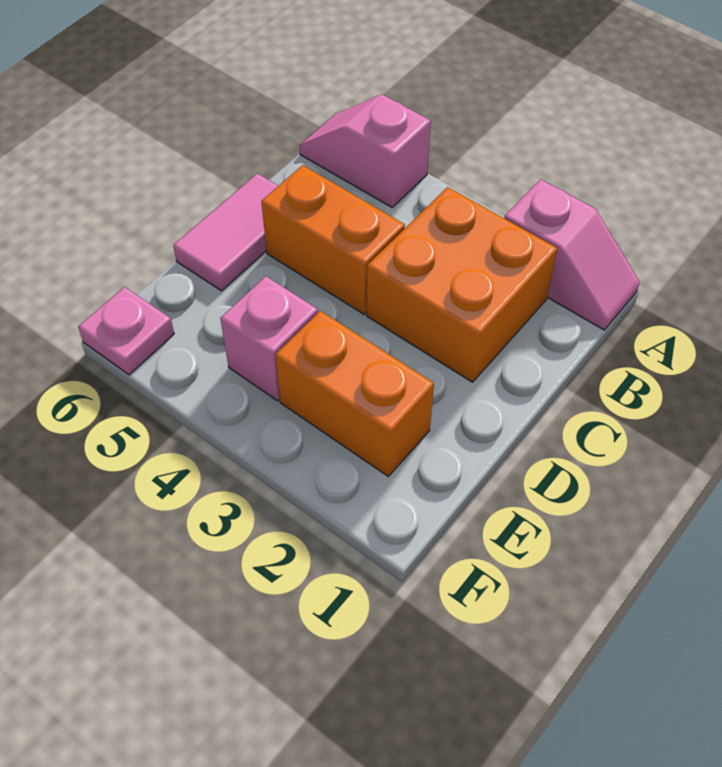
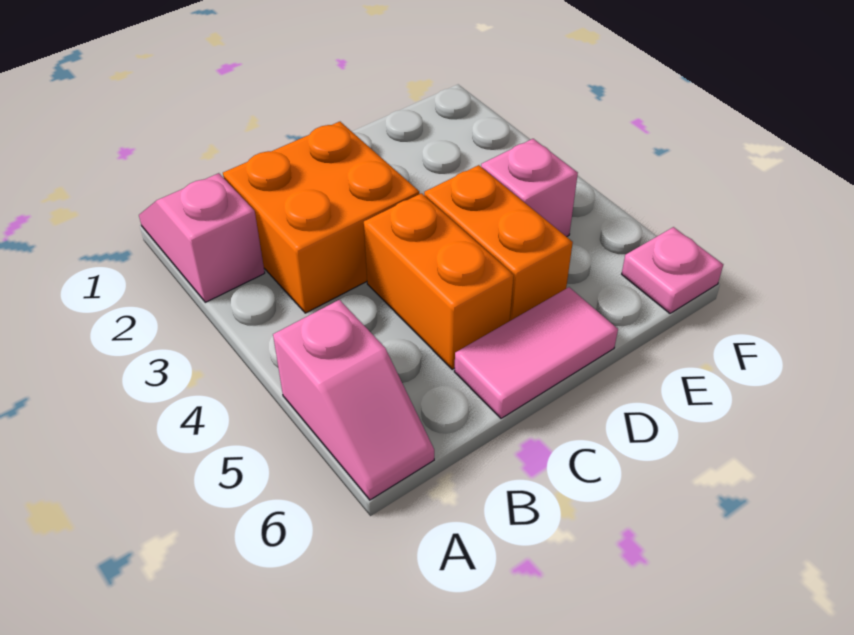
orange 1x2 brick [275,311,434,476] -> orange 1x2 brick moved to [424,165,573,321]

